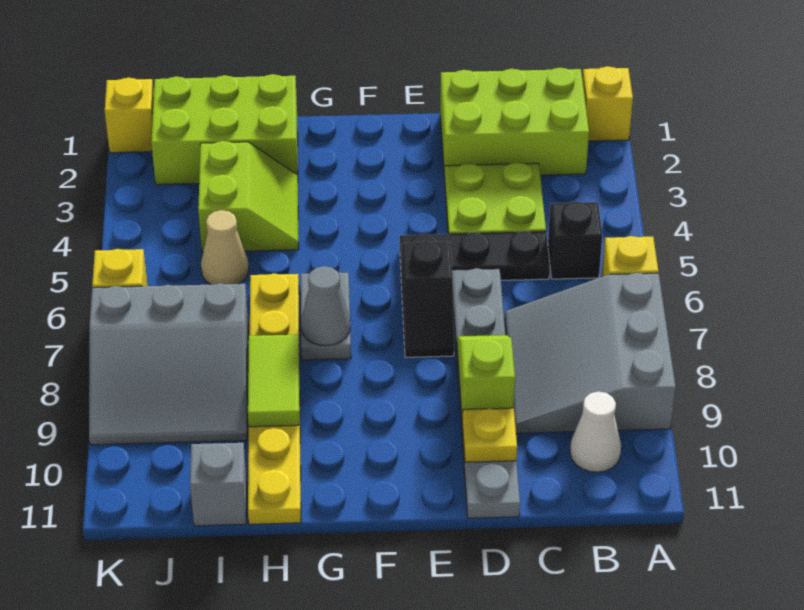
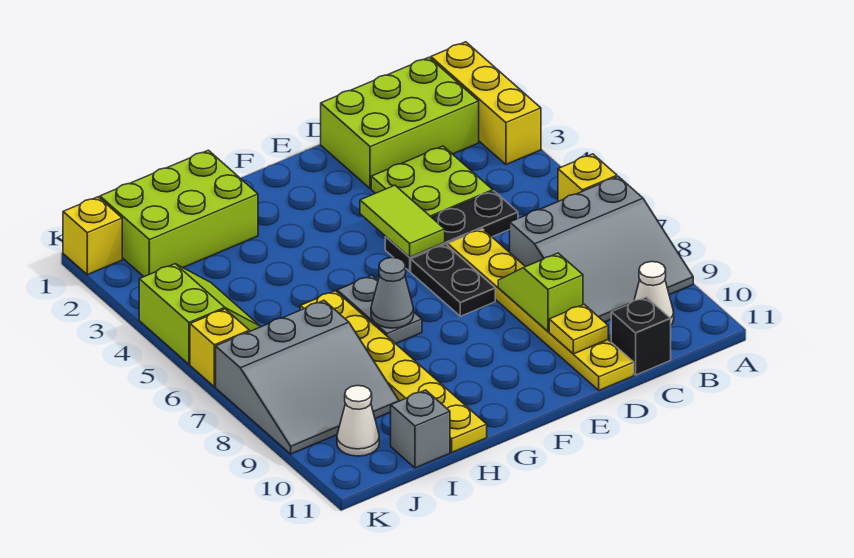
yellow 1x1 brick [583,66,633,141] -> yellow 1x3 brick [431,42,541,165]
grey 3x3 slope [505,273,676,433] -> grey 3x3 slope turned to [510,176,693,322]
black 1x1 brick [548,201,602,279] -> black 1x1 brick moved to [611,297,671,375]
grey 1x6 plate [452,268,520,518] -> yellow 1x6 plate [448,229,634,390]
black 1x2 slope [401,241,454,357] -> black 1x2 plate [411,244,495,316]
lime 2x2 slope [198,141,299,252] -> lime 2x2 slope moved to [139,264,261,364]
lime 1x2 tile [248,335,300,427] -> lime 1x2 tile moved to [360,185,445,257]
tan 1x1 cone [201,210,249,285] -> none
none -> white 1x1 cone [337,386,379,456]

